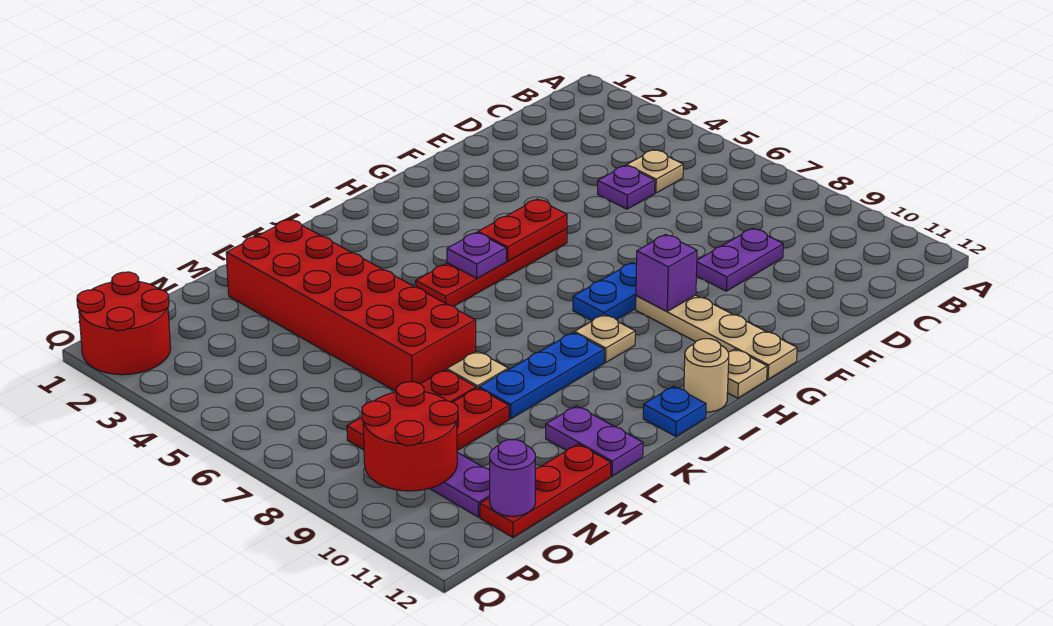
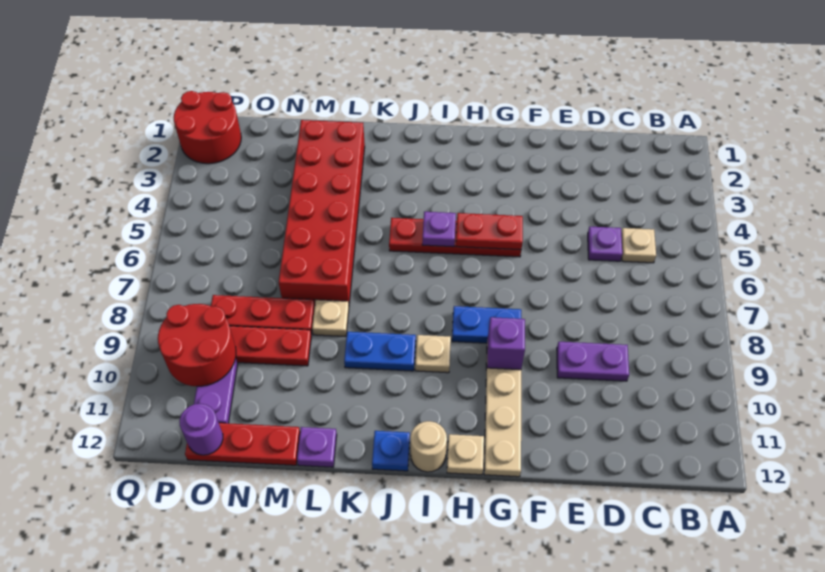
blue 1x3 plate [479,333,604,419] -> blue 1x2 plate [344,332,416,371]
purple 1x2 plate [546,406,643,476] -> purple 1x1 plate [297,427,337,467]

